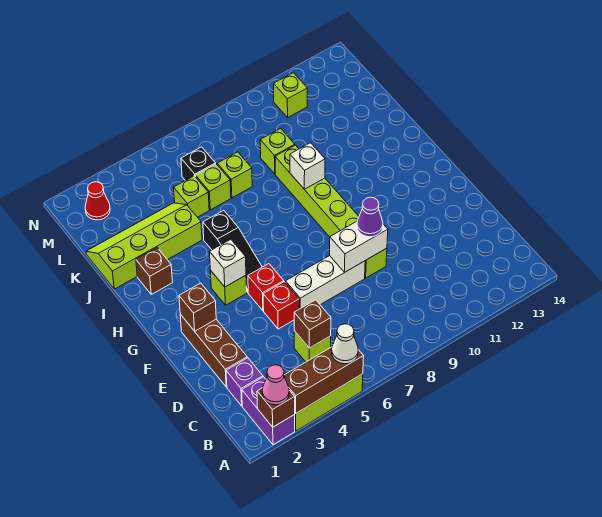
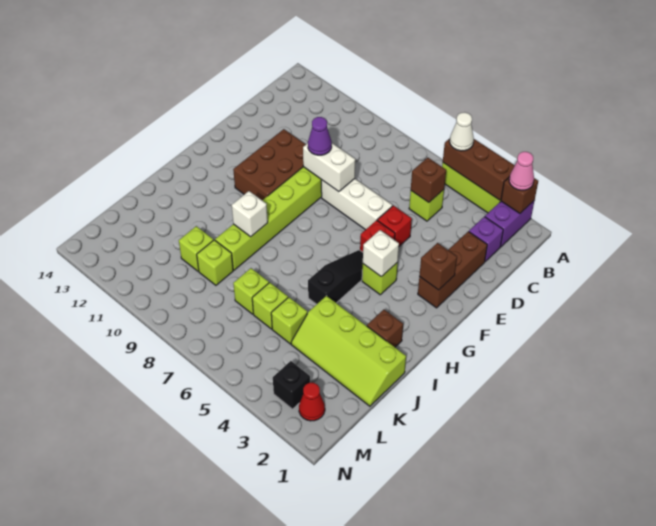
none -> brown 2x3 brick [233,129,306,200]
black 1x1 brick [181,147,216,181] -> black 1x1 brick moved to [273,361,310,409]
lime 1x1 brick [274,73,307,117] -> lime 1x1 brick moved to [179,226,213,271]

